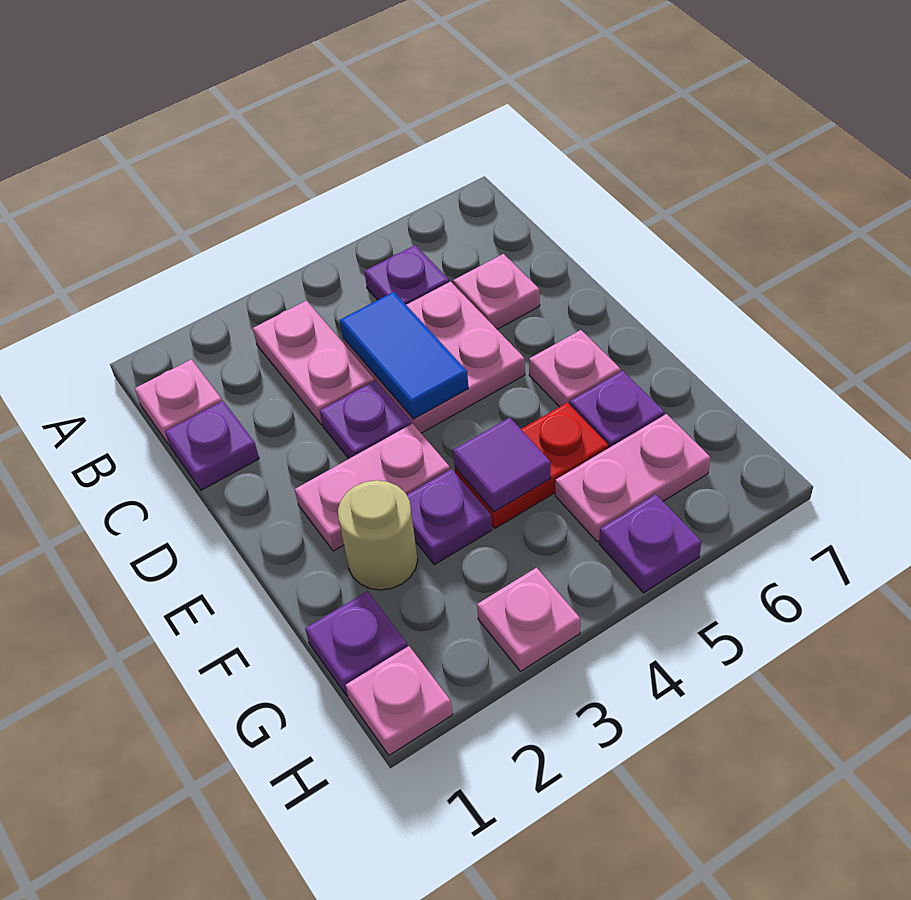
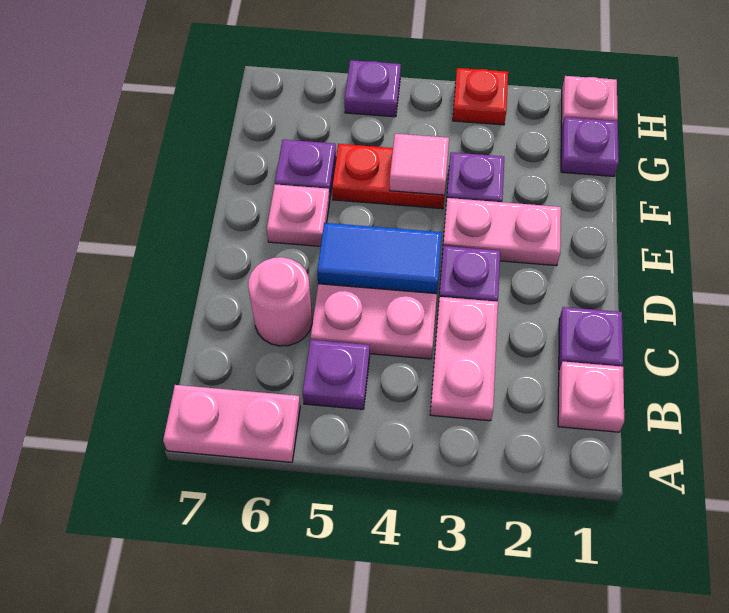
blue 1x2 tile [340,292,468,419] -> blue 1x2 tile turned to [317,223,442,294]
pink 1x1 plate [453,254,540,329] -> pink 1x1 round brick [248,257,312,346]
tan 1x1 round brick [338,480,418,590] -> none
purple 1x1 tile [453,417,551,512] -> pink 1x1 tile [390,134,449,195]
pink 1x2 plate [555,414,711,542] -> pink 1x2 plate moved to [163,385,300,462]
pink 1x1 plate [477,568,581,671] -> red 1x1 plate [453,68,508,125]

